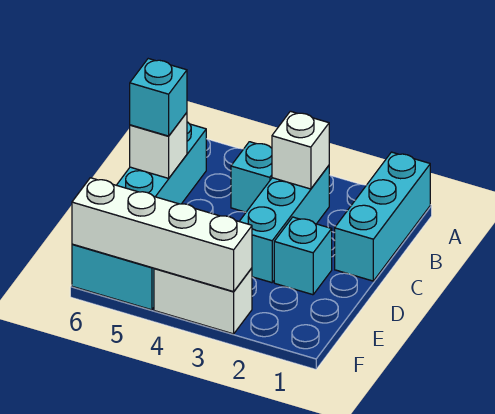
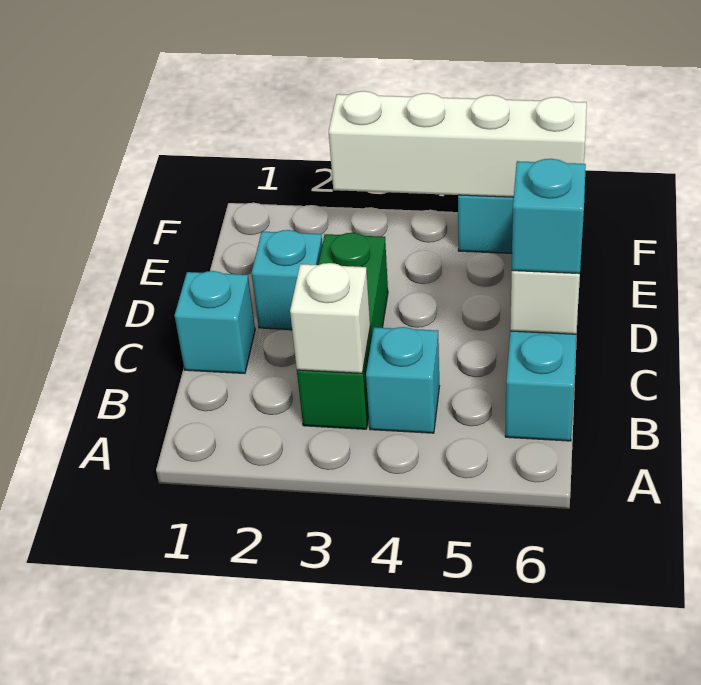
cyan 1x3 brick [335,152,430,281] -> cyan 1x1 brick [175,271,255,373]
cyan 1x3 brick [239,166,329,283] -> green 1x3 brick [297,233,388,429]
white 1x2 brick [154,268,252,334] -> none

